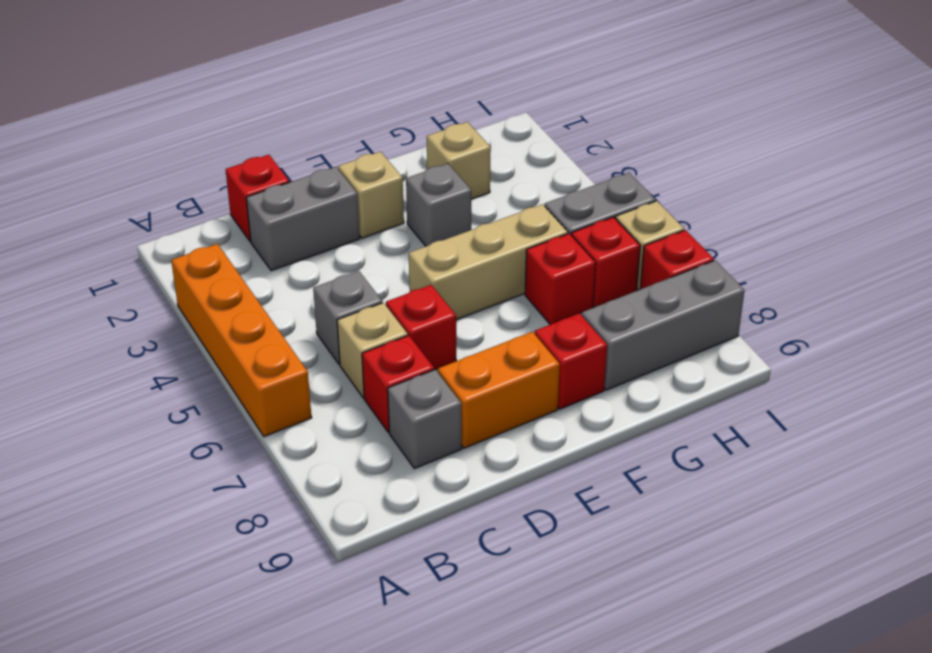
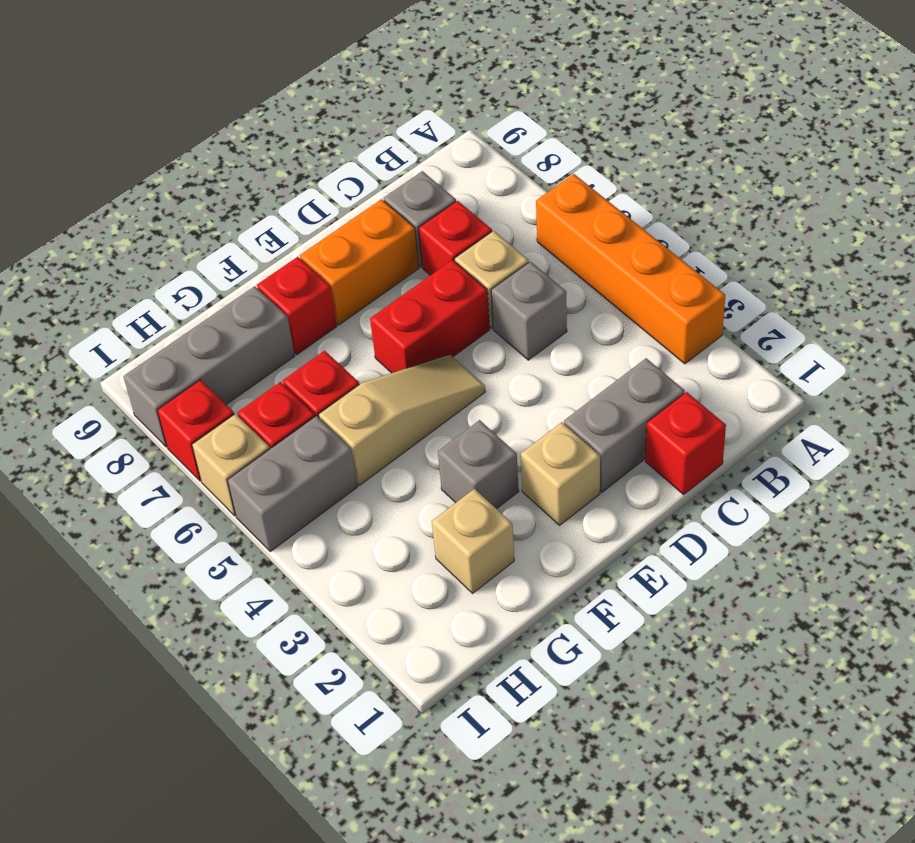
red 1x1 brick [386,285,456,370] -> red 1x2 brick [370,260,490,373]
tan 1x3 brick [409,204,568,320] -> tan 1x3 slope [319,354,485,485]

